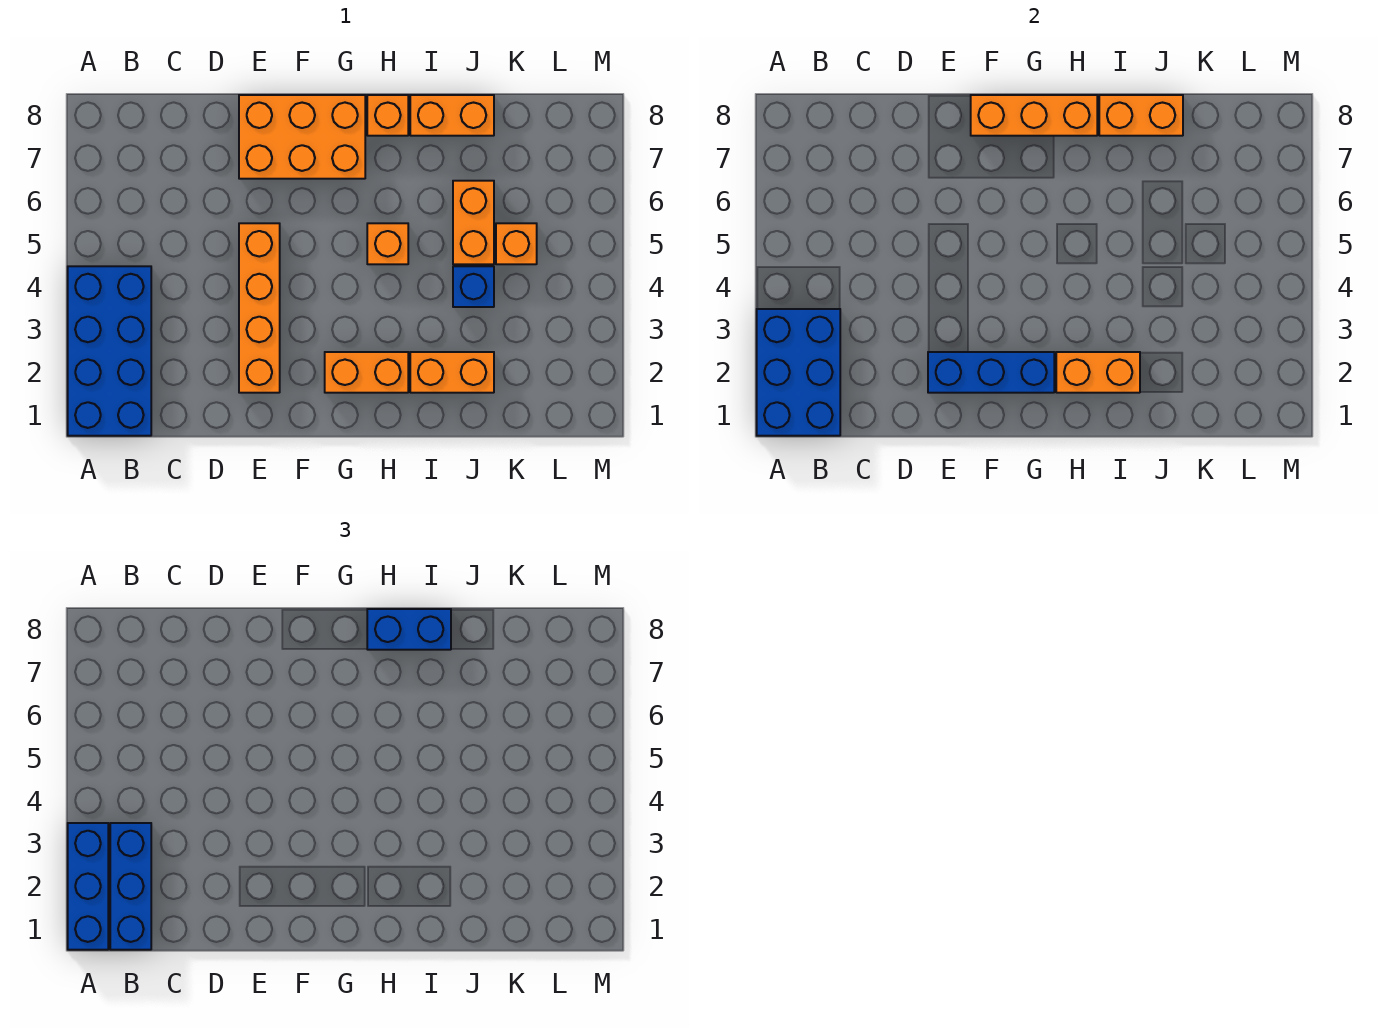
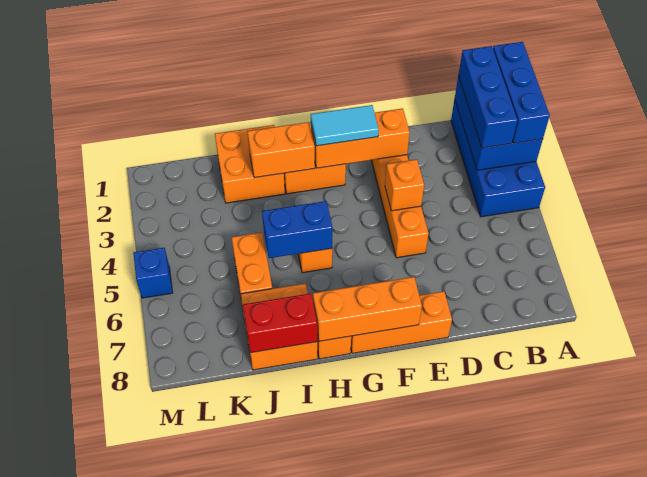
blue 1x3 brick [928,352,1054,393] -> orange 1x3 brick [311,108,410,168]
orange 2x3 brick [239,95,365,179] -> orange 1x3 brick [351,291,452,353]
none -> cyan 1x2 tile [311,105,379,146]
blue 1x2 brick [367,609,451,650] -> blue 1x2 brick moved to [262,201,333,258]
orange 1x2 brick [410,352,494,393] -> orange 2x2 brick [215,125,285,203]
orange 1x2 brick [410,95,494,136] -> orange 2x2 brick [241,284,318,370]
orange 1x2 brick [1099,95,1183,136] -> red 1x2 brick [243,293,317,353]
blue 1x1 brick [453,266,494,307] -> blue 1x1 brick moved to [133,248,173,298]
orange 1x1 brick [496,223,537,264] -> orange 1x1 brick moved to [385,159,424,211]

